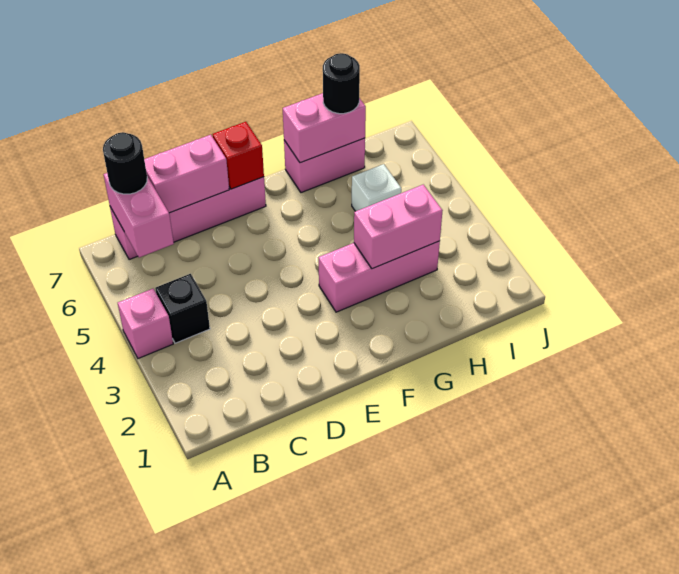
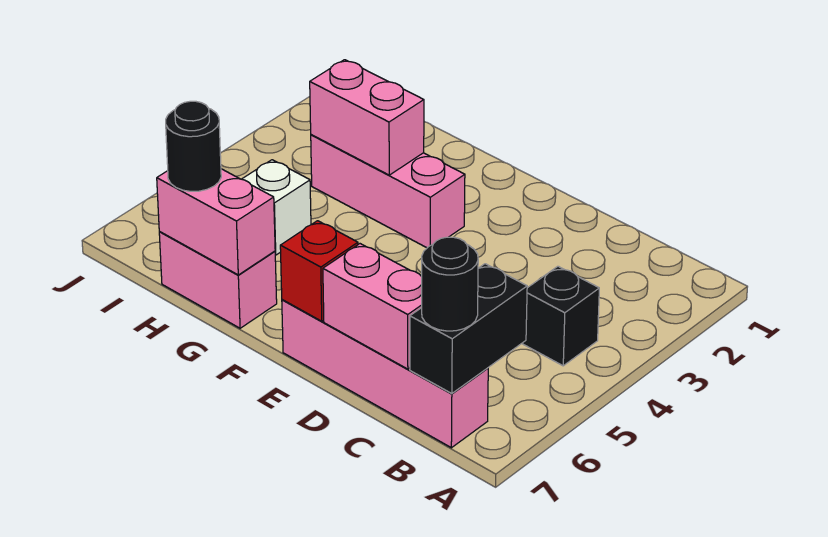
pink 1x1 brick [118,289,173,359] -> none
pink 1x2 brick [103,173,174,257] -> black 1x2 brick [410,264,527,394]

